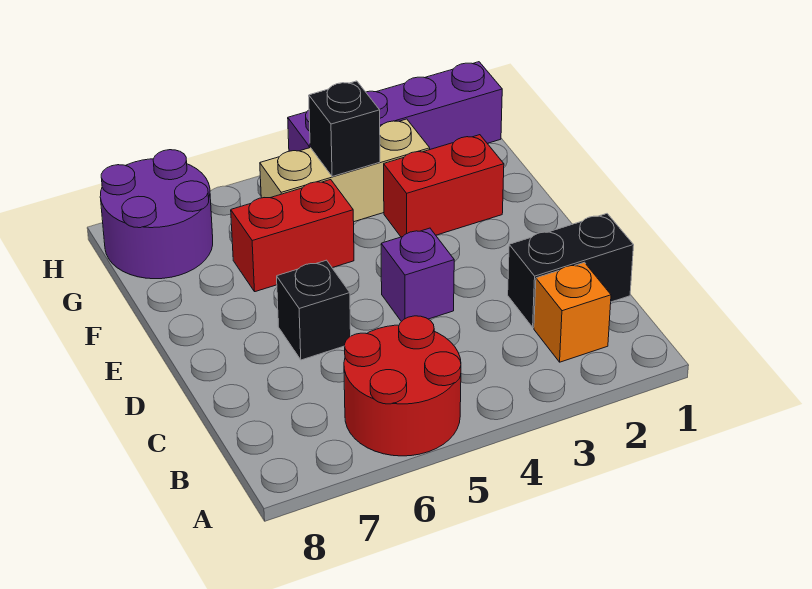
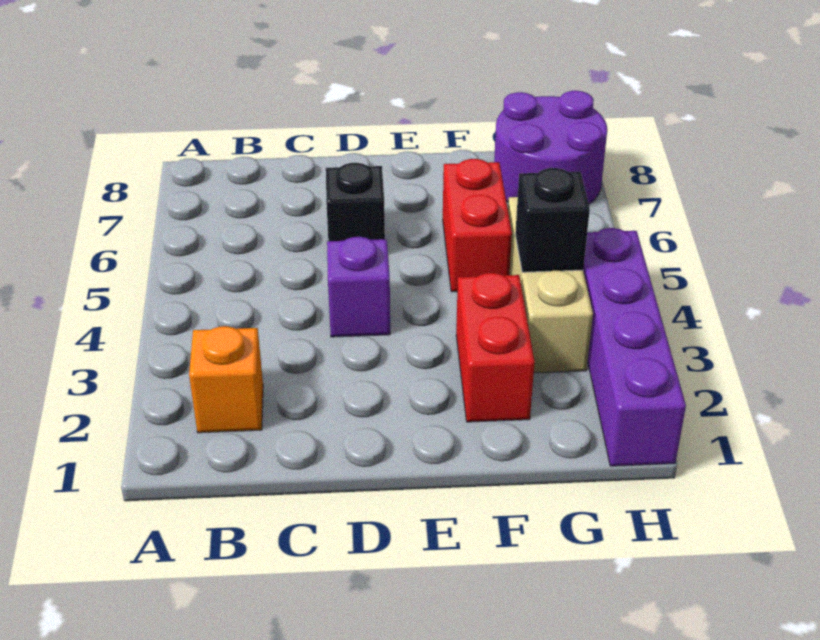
red 2x2 round brick [344,316,461,456] -> none
black 1x2 brick [508,214,634,327] -> none

